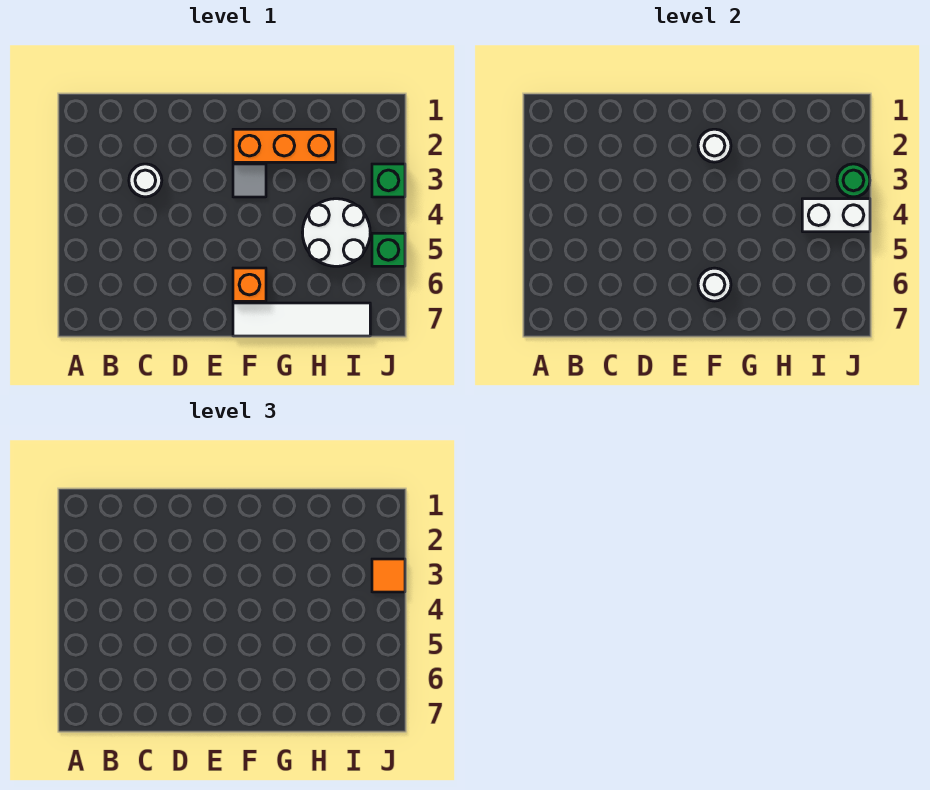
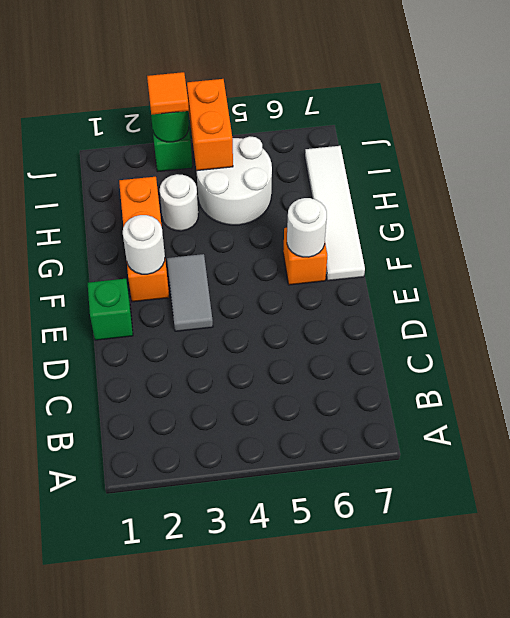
white 1x1 round brick [129,164,162,197] -> white 1x1 round brick moved to [160,174,198,231]
grey 1x1 tile [233,164,266,197] -> grey 1x2 tile [167,254,213,331]
white 1x2 brick [802,199,870,232] -> orange 1x2 brick [187,79,233,171]
green 1x1 brick [372,233,405,266] -> green 1x1 brick moved to [88,279,133,340]

